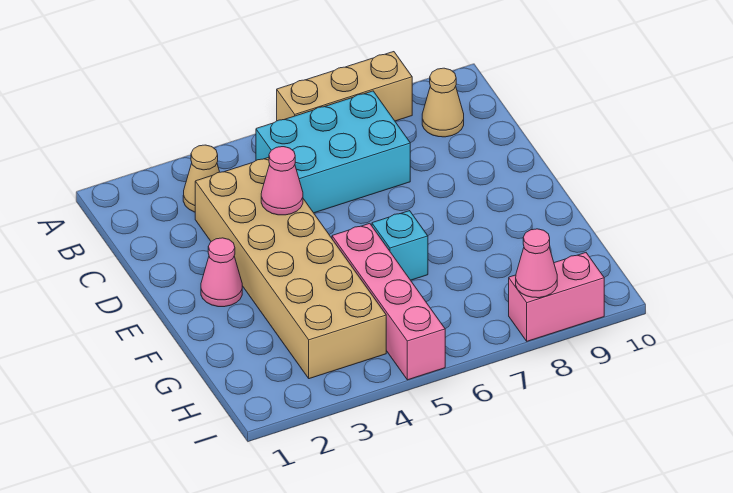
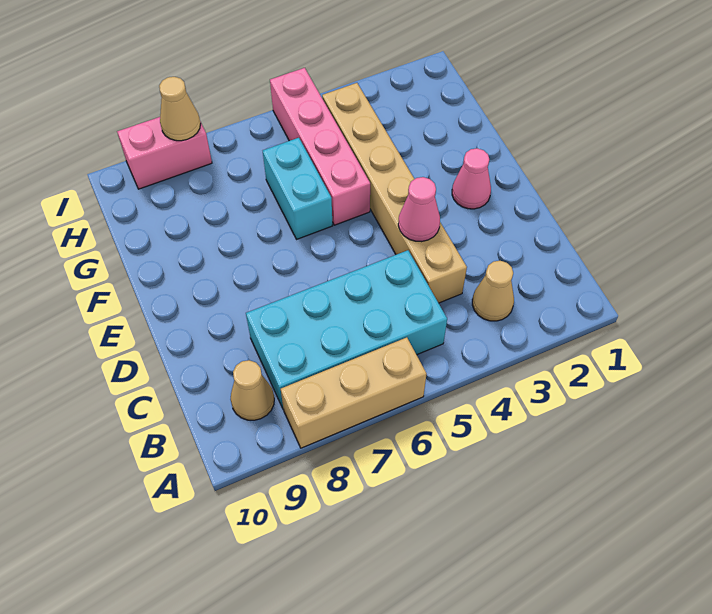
cyan 2x3 brick [256,91,410,213] -> cyan 2x4 brick [246,250,447,410]
tan 2x6 brick [195,157,386,379] -> tan 1x6 brick [322,83,467,303]
cyan 1x1 brick [372,211,428,280] -> cyan 1x2 brick [263,138,333,239]
pink 1x1 cone [516,229,557,298] -> tan 1x1 cone [159,77,201,141]

